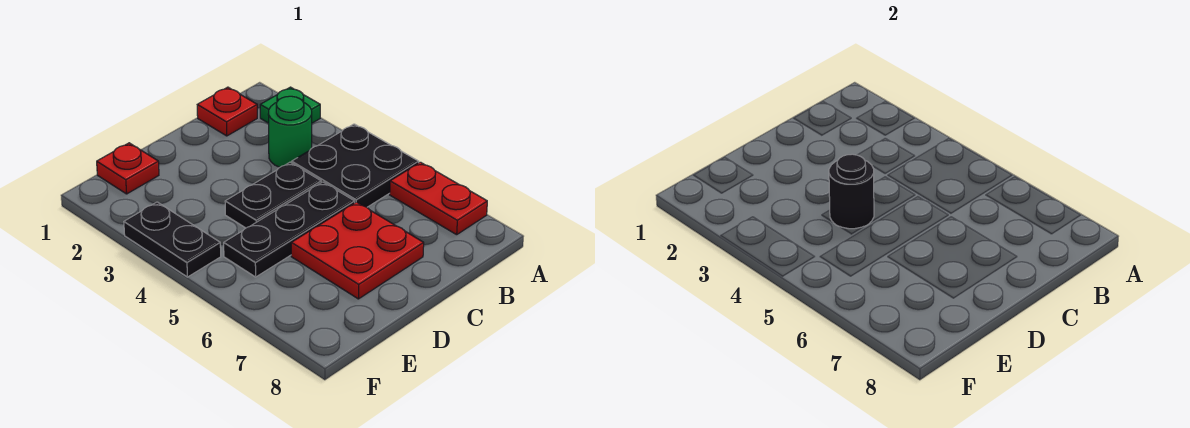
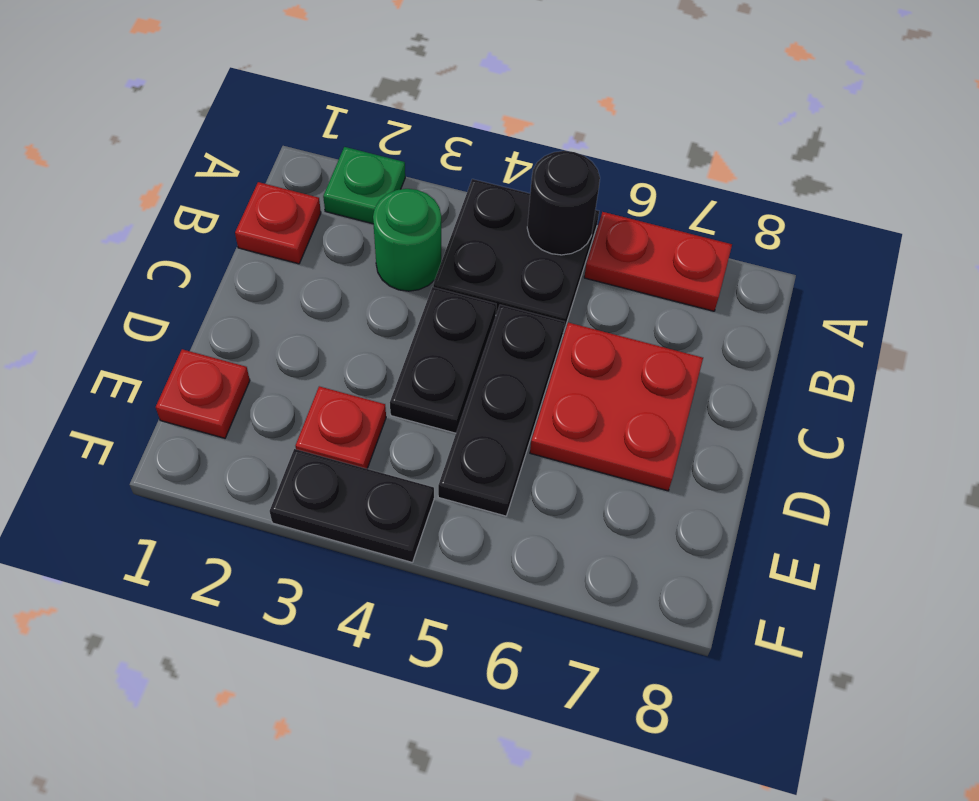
black 1x1 round brick [829,154,874,229] -> black 1x1 round brick moved to [527,151,600,255]
none -> red 1x1 plate [296,386,386,469]

